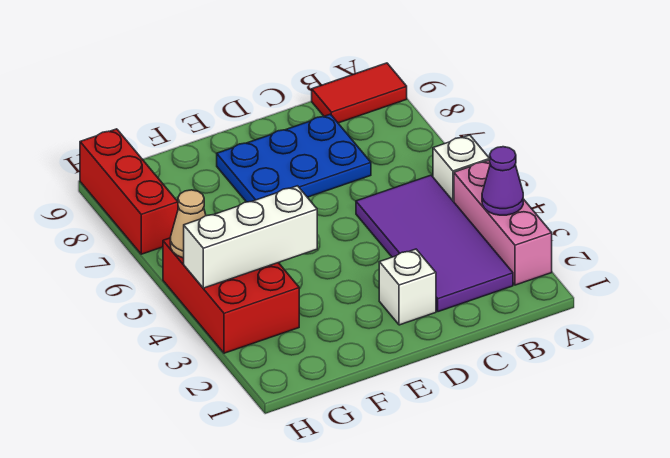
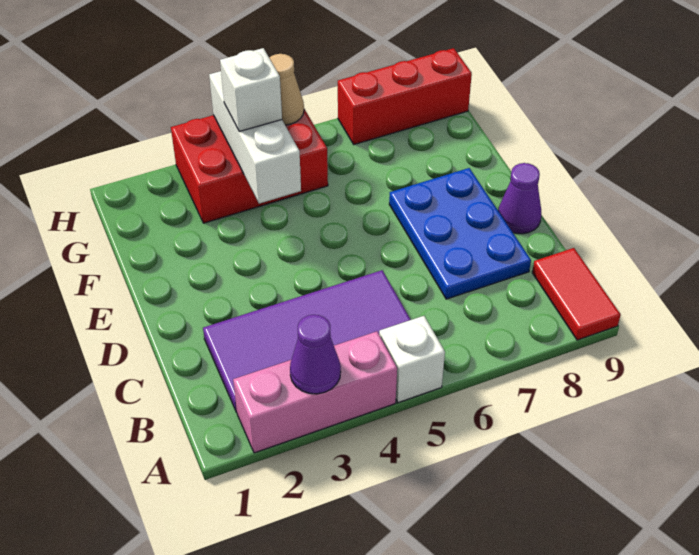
white 1x1 brick [379,249,436,325] -> white 1x1 brick moved to [220,48,282,131]
none -> purple 1x1 cone [498,163,541,234]

